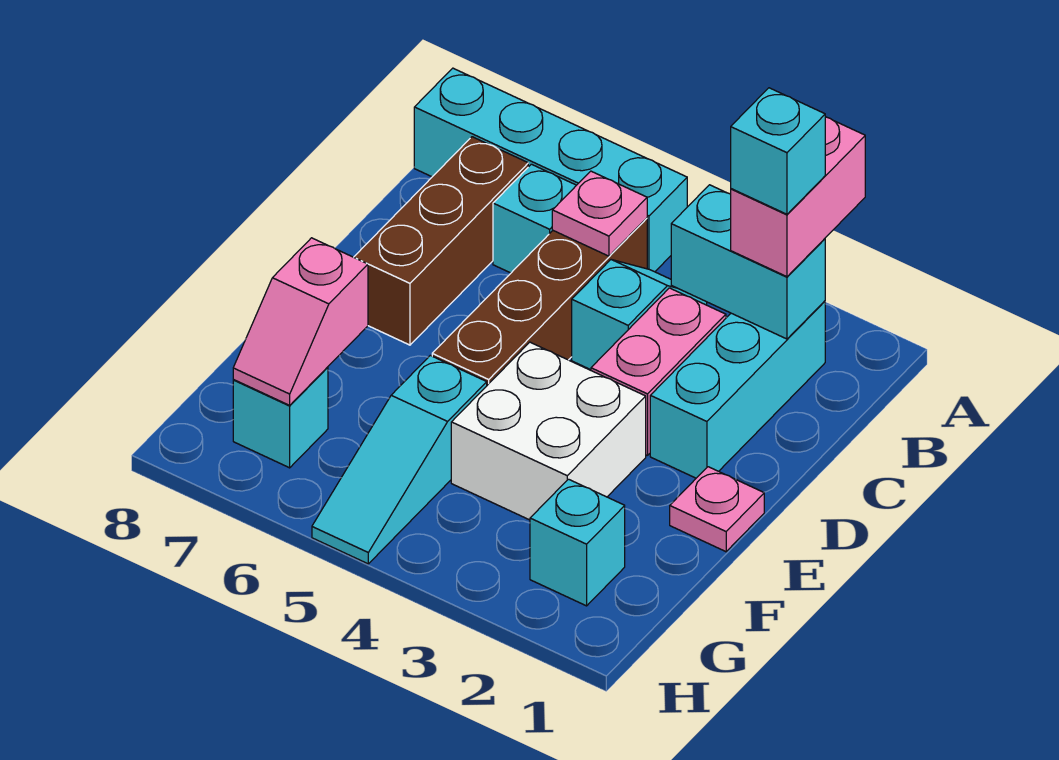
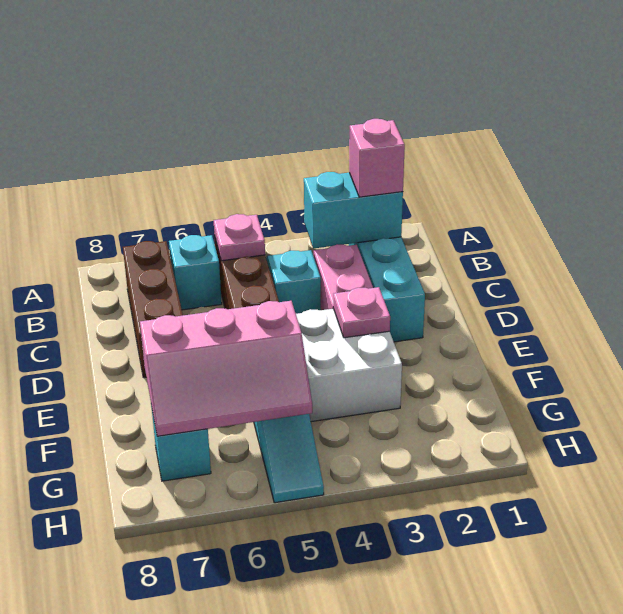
pink 1x2 brick [731,117,865,277] -> pink 1x1 brick [349,119,405,197]
cyan 1x4 brick [414,68,687,272] -> none
cyan 1x1 brick [731,88,825,214] -> none
pink 1x1 plate [670,467,764,552] -> pink 1x1 plate moved to [333,287,390,338]
pink 1x2 slope [233,238,368,405] -> pink 2x3 slope [140,301,312,436]
cyan 1x1 brick [530,479,625,606] -> none

